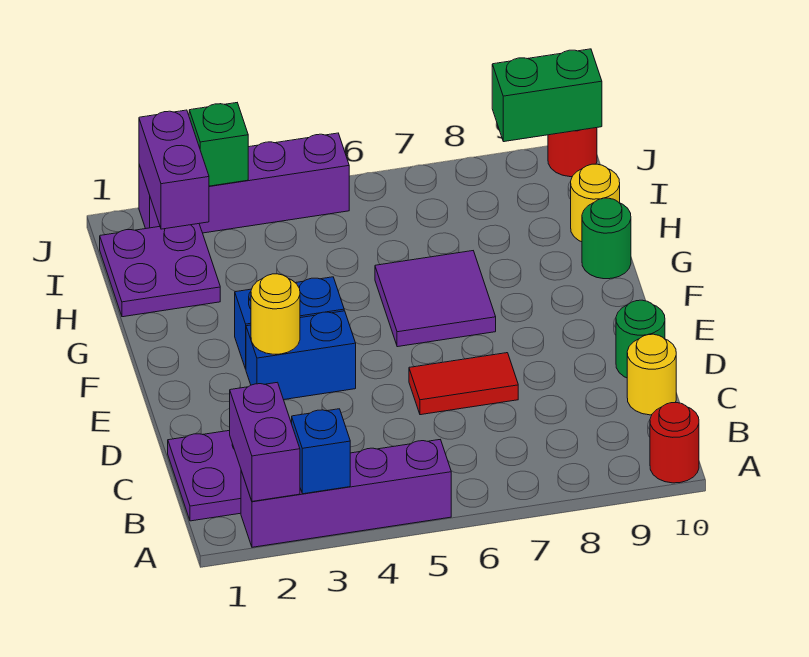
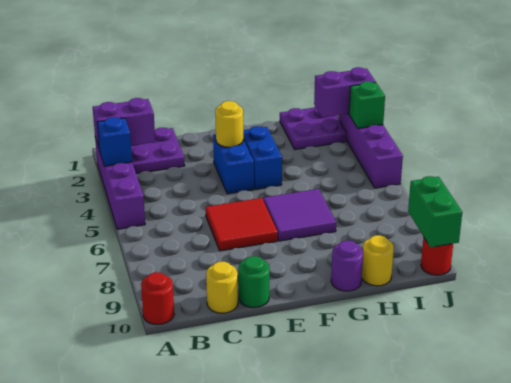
red 1x2 tile [409,353,518,415] -> red 2x2 tile [205,198,278,251]
green 1x1 round brick [582,198,631,279] -> purple 1x1 round brick [331,241,363,291]

